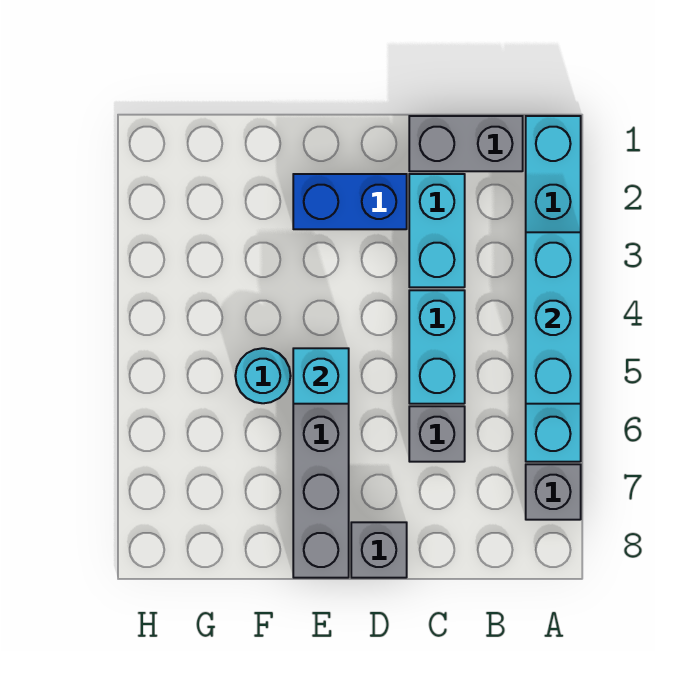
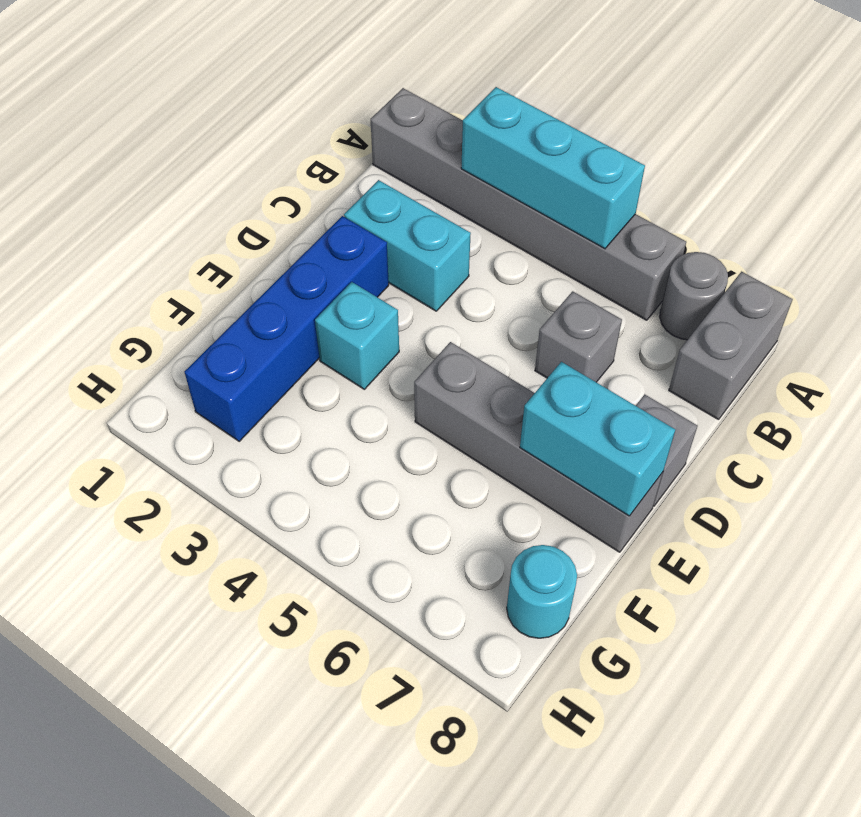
cyan 1x6 brick [526,116,581,462] -> grey 1x6 brick [371,88,686,320]
grey 1x1 brick [526,464,581,520] -> grey 1x1 round brick [660,252,728,340]
grey 1x2 brick [409,116,523,171] -> grey 1x2 brick moved to [669,272,793,420]
cyan 1x2 brick [409,290,465,404] -> cyan 1x2 brick moved to [520,362,676,516]
blue 1x2 brick [293,174,407,229] -> blue 1x4 brick [184,216,389,441]
cyan 1x1 brick [293,348,349,404] -> cyan 1x1 brick moved to [315,282,399,389]
cyan 1x1 round brick [235,348,291,403] -> cyan 1x1 round brick moved to [507,545,577,638]

